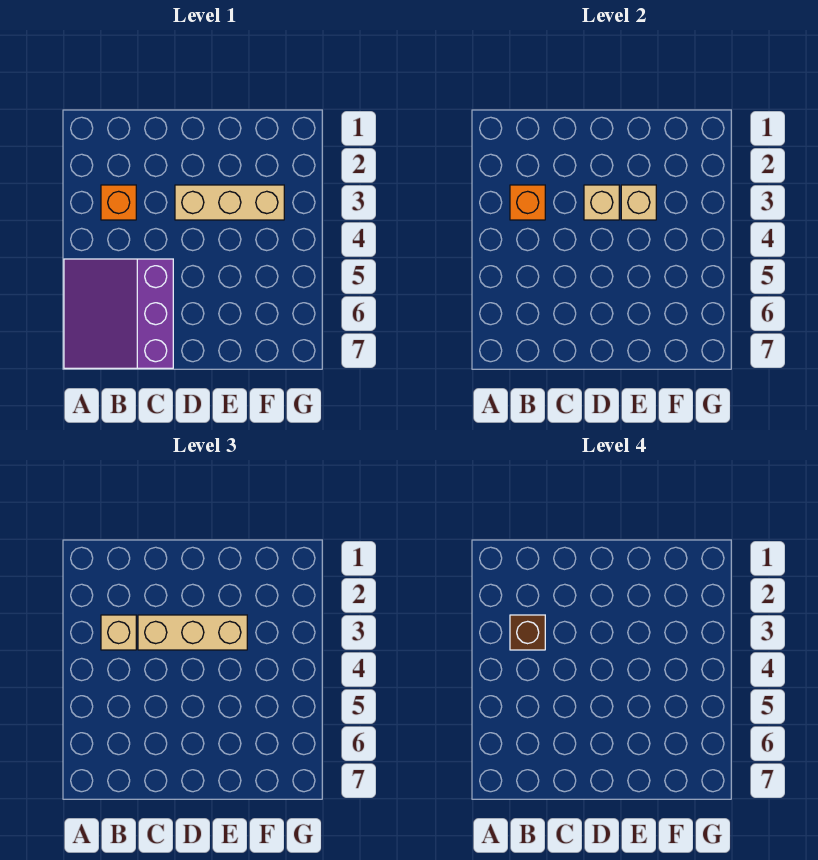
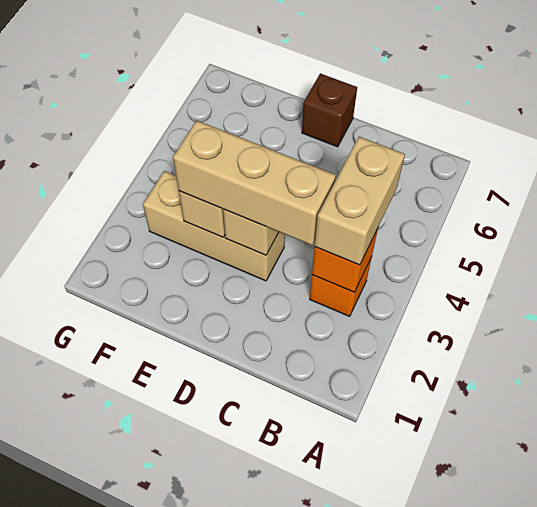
purple 3x3 slope [64,259,173,368] -> none
tan 1x1 brick [101,615,136,650] -> tan 1x2 brick [315,137,405,265]
brown 1x1 brick [510,615,545,650] -> brown 1x1 brick moved to [302,73,357,147]

